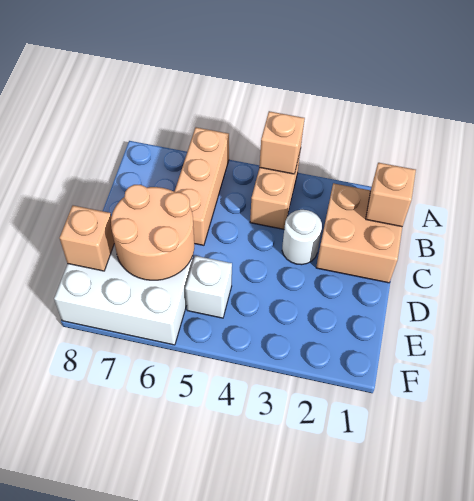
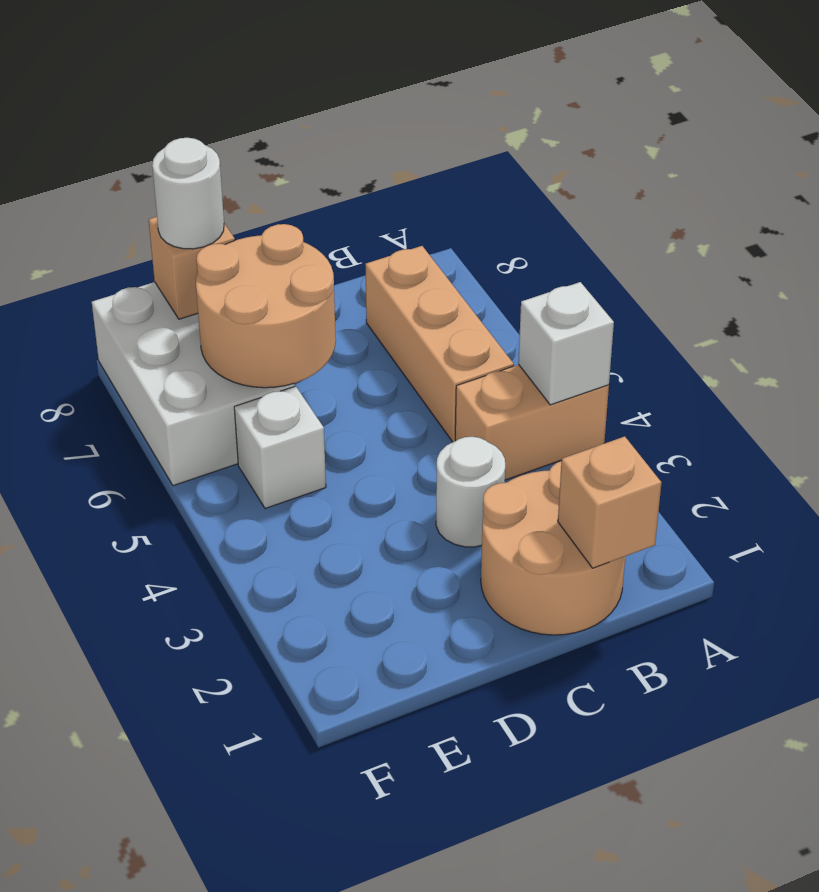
tan 1x1 brick [259,111,305,174] -> white 1x1 brick [518,282,614,405]
tan 1x3 brick [174,127,229,245] -> tan 1x3 brick turned to [365,246,514,442]
tan 2x2 brick [316,183,402,283] -> tan 2x2 round brick [481,461,625,635]
none -> white 1x1 round brick [152,138,224,249]

